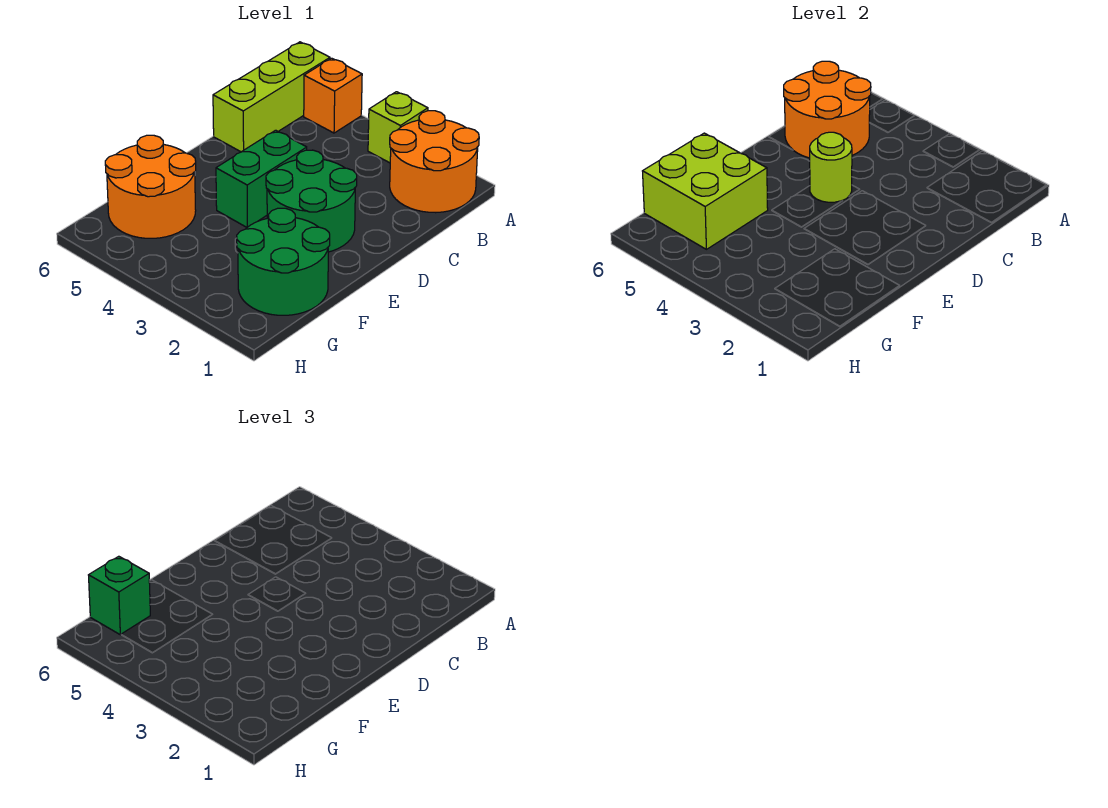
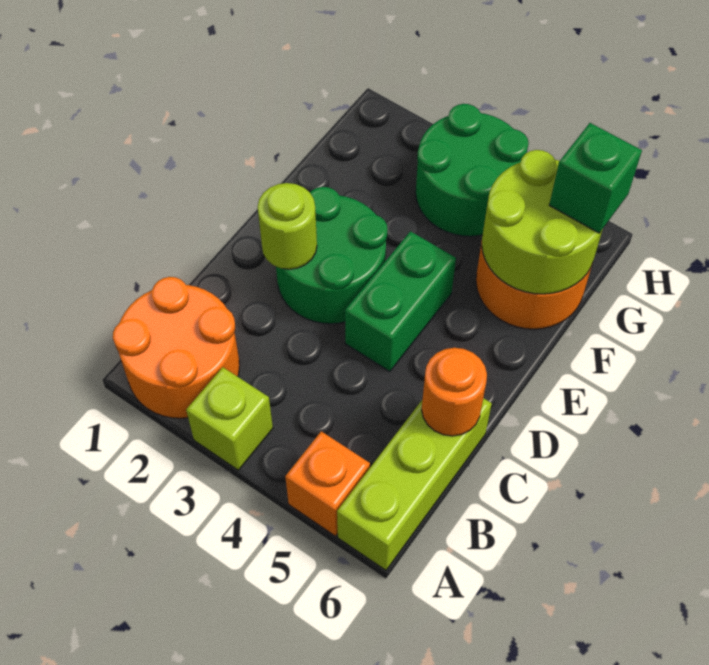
orange 2x2 round brick [784,61,871,158] -> orange 1x1 round brick [422,348,487,436]
lime 1x1 round brick [810,132,852,202] -> lime 1x1 round brick moved to [258,183,317,269]
green 2x2 round brick [237,208,330,315] -> green 2x2 round brick moved to [416,104,529,236]
lime 2x2 brick [643,133,768,249] -> lime 2x2 round brick [482,150,603,294]

